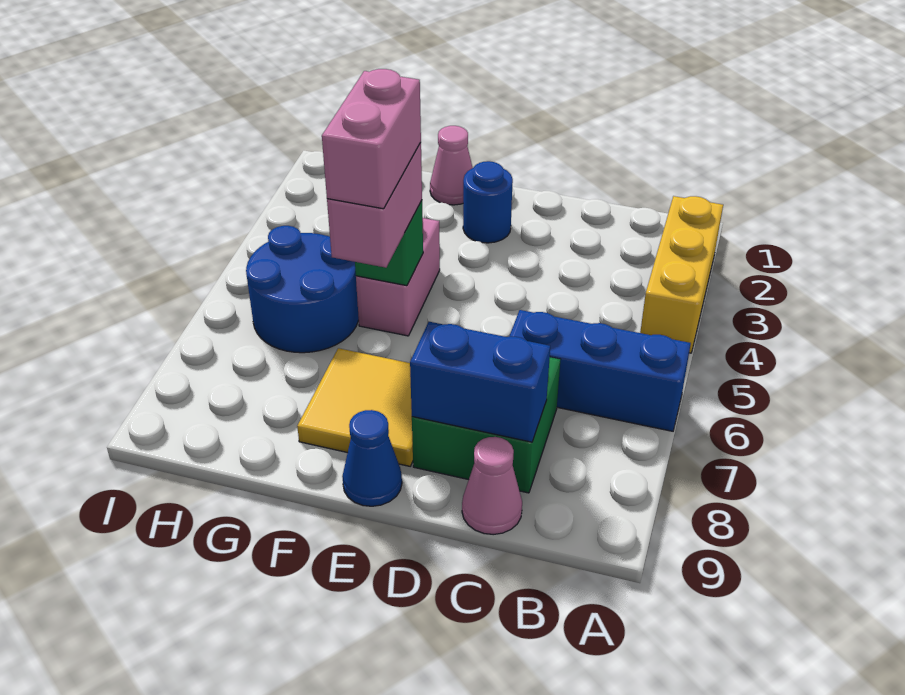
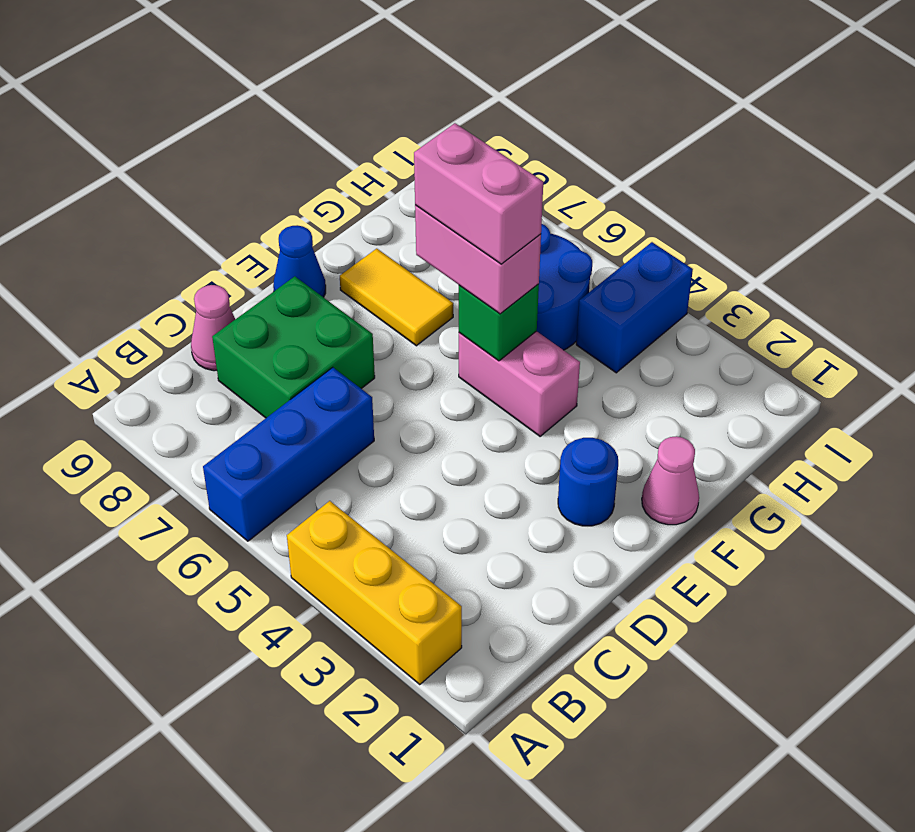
blue 1x2 brick [410,322,550,442] -> blue 1x2 brick moved to [576,242,693,373]
yellow 2x2 tile [297,348,413,466] -> yellow 1x2 tile [340,249,453,346]

